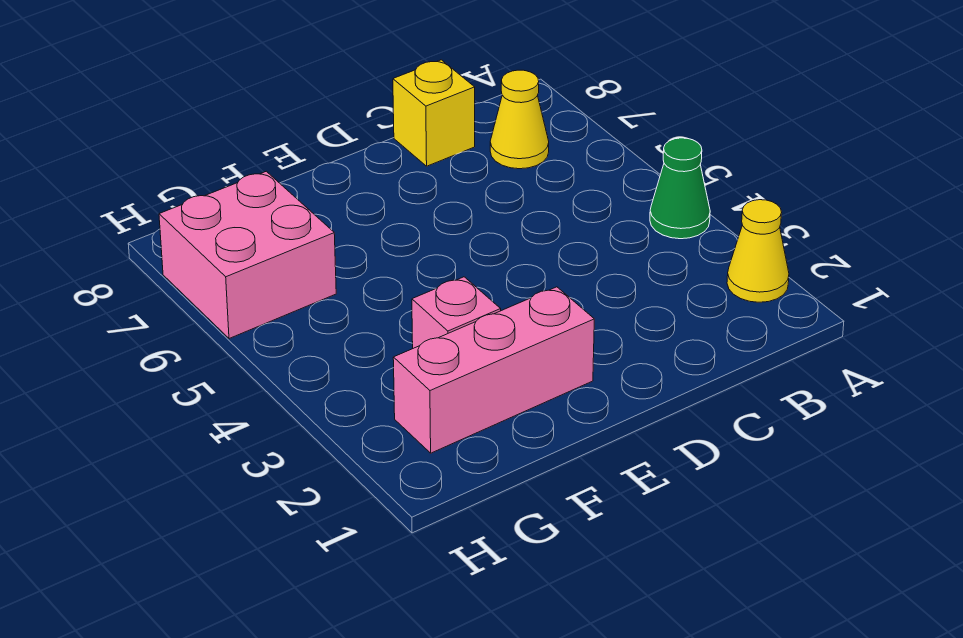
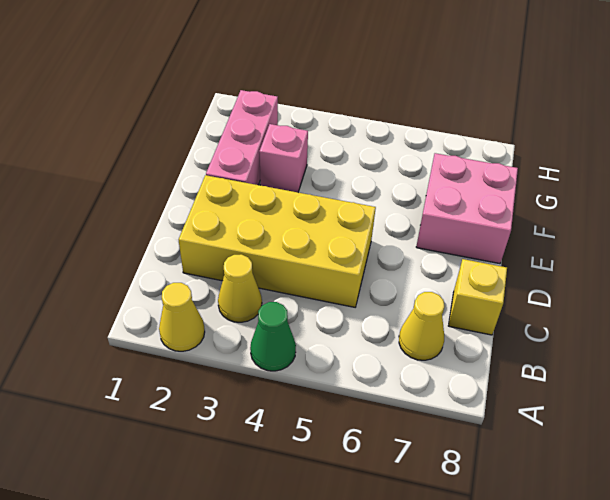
none -> yellow 1x1 cone [218,254,262,322]
none -> yellow 2x4 brick [179,175,376,307]
pink 2x2 brick [159,171,336,339] -> pink 2x2 brick moved to [416,153,518,264]

